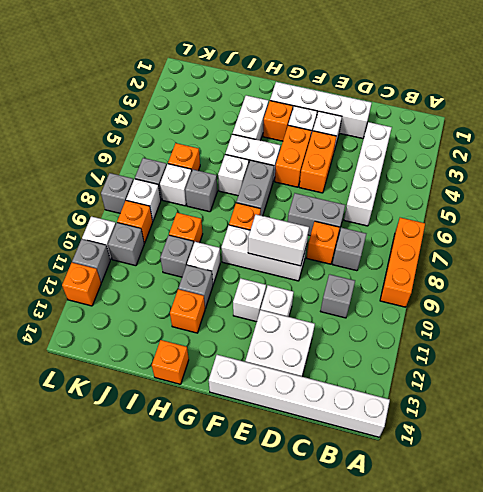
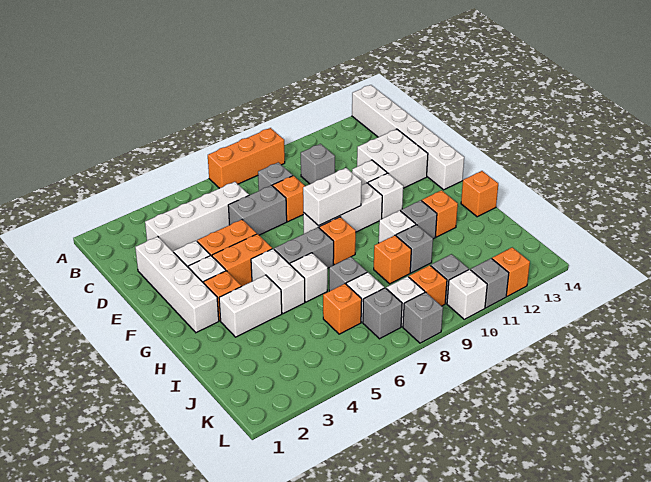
grey 1x2 brick [288,193,345,236] -> grey 1x2 brick turned to [228,185,287,235]
white 1x3 brick [221,225,307,281] -> white 1x3 brick turned to [303,183,382,234]
white 1x2 brick [248,215,309,266] -> white 1x2 brick turned to [303,168,362,226]

